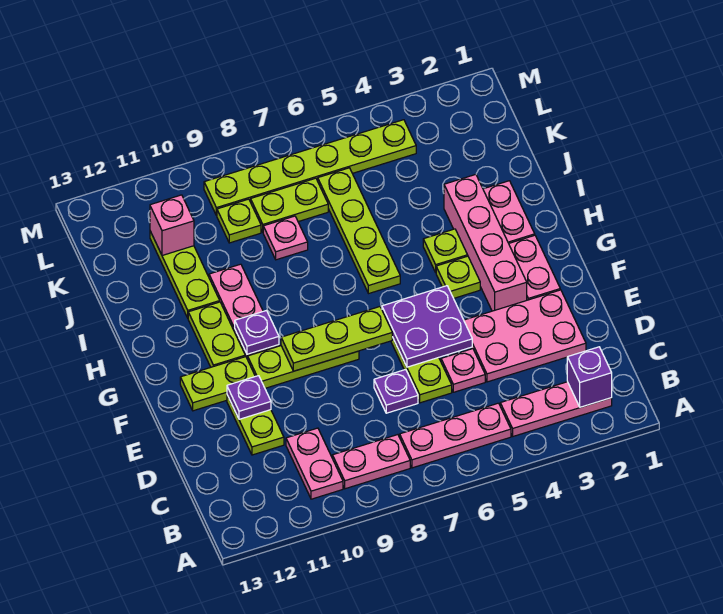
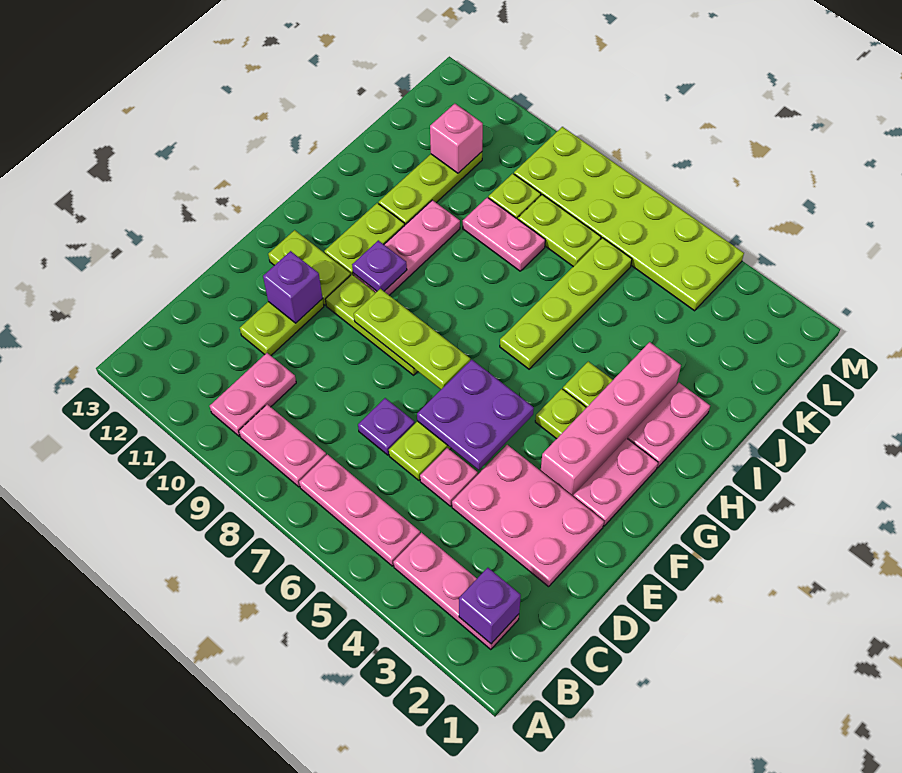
purple 1x1 plate [227,376,271,419] -> purple 1x1 brick [263,251,323,323]
pink 1x1 plate [263,216,308,260] -> pink 1x2 plate [463,197,545,271]
lime 1x6 plate [204,120,416,216] -> lime 2x6 plate [514,127,744,311]

